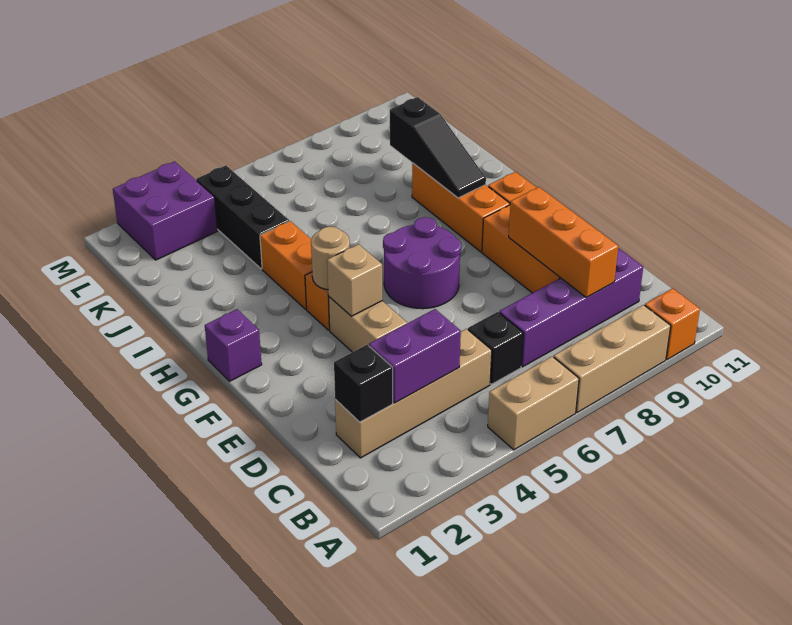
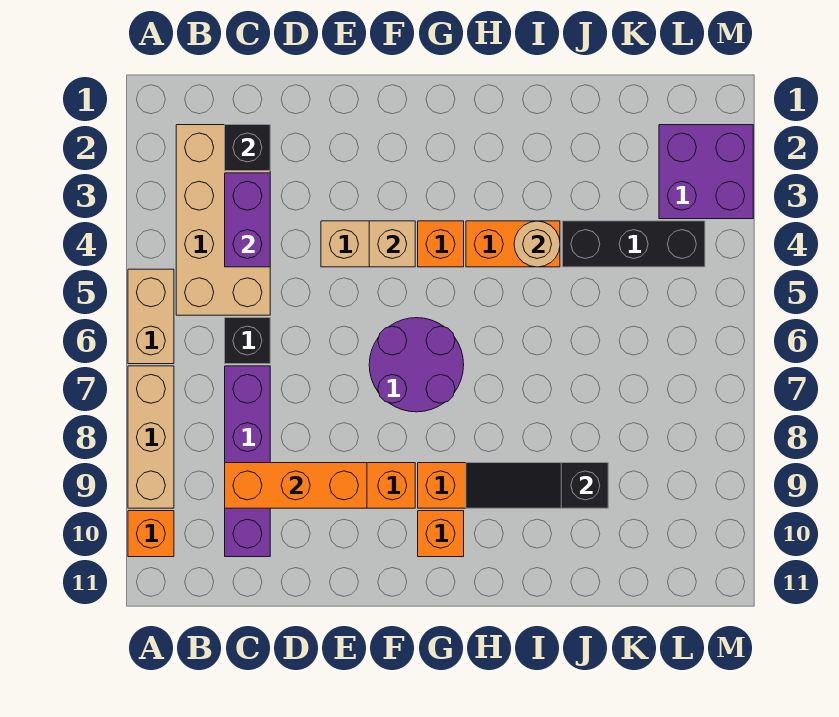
tan 1x4 brick [335,329,492,458] -> tan 2x4 brick [176,125,270,315]
purple 1x1 brick [205,309,262,381] -> none
tan 1x1 round brick [311,227,350,290] -> tan 1x1 round brick moved to [514,221,560,267]

